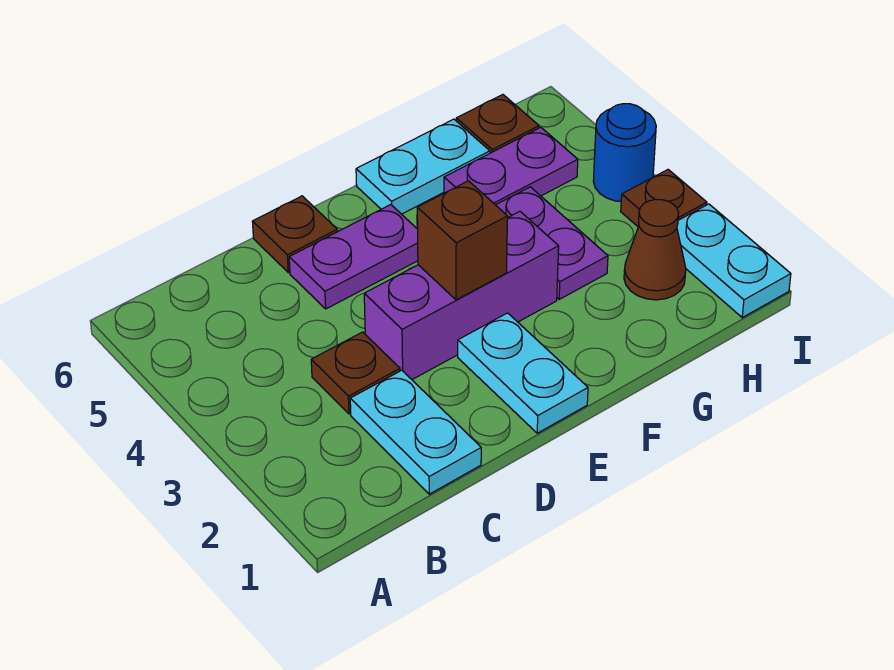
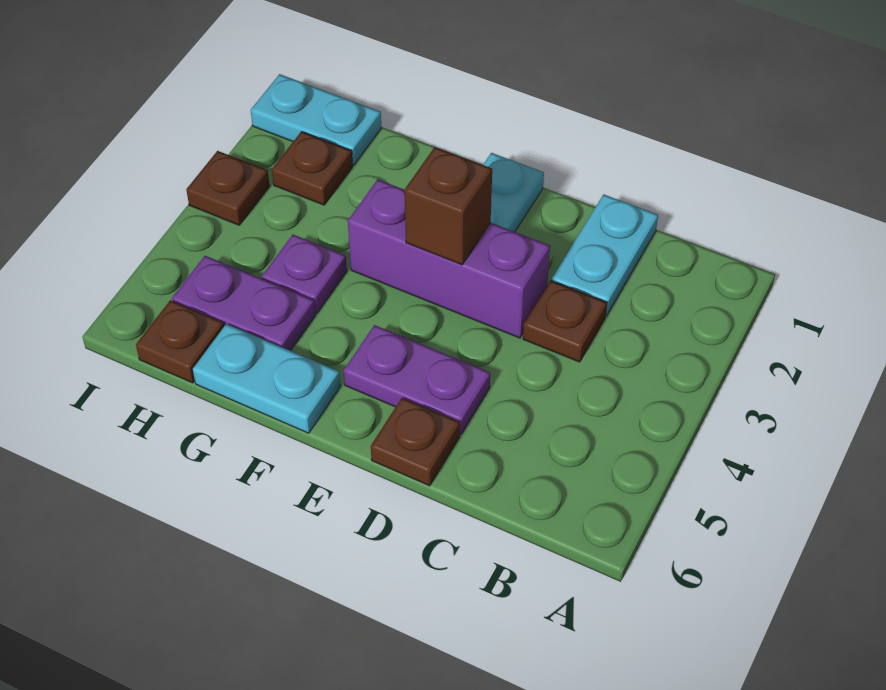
purple 1x2 plate [496,187,608,299] -> purple 1x1 plate [262,235,347,314]
brown 1x1 cone [624,199,686,300] -> brown 1x1 plate [272,132,353,205]
cyan 1x2 plate [677,204,791,317] -> cyan 1x2 plate turned to [251,74,381,165]
blue 1x1 round brick [593,104,656,202] -> none

